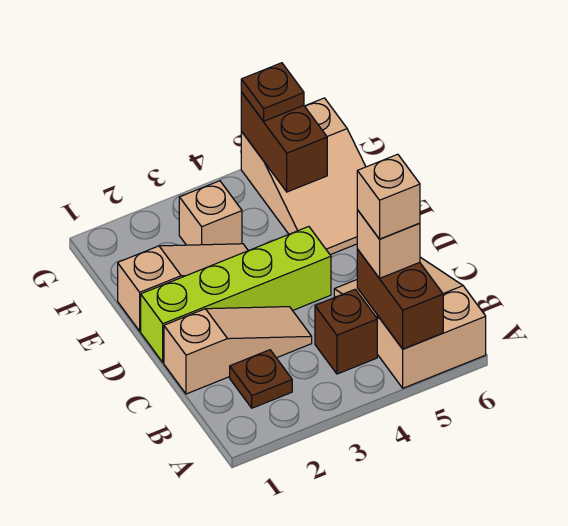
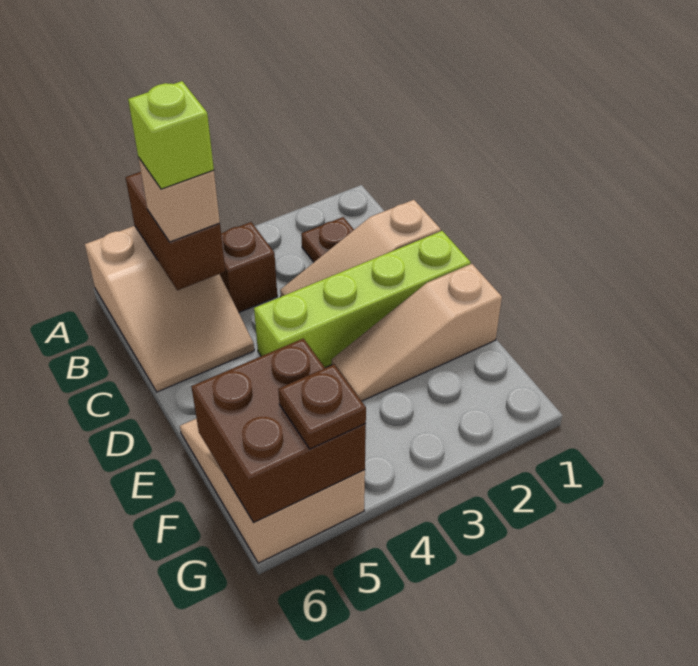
tan 1x1 brick [357,154,420,239] -> lime 1x1 brick [128,81,214,189]
tan 1x1 brick [179,181,242,245] -> none
brown 1x2 brick [241,92,327,192] -> brown 2x2 brick [191,338,366,522]

